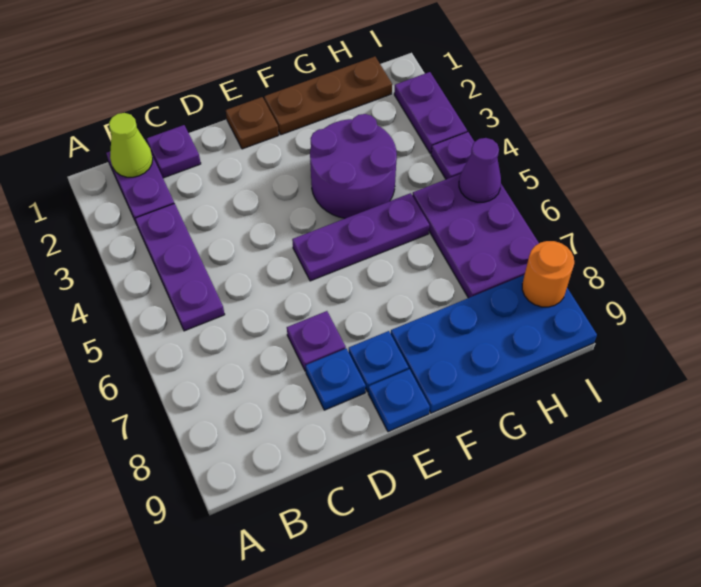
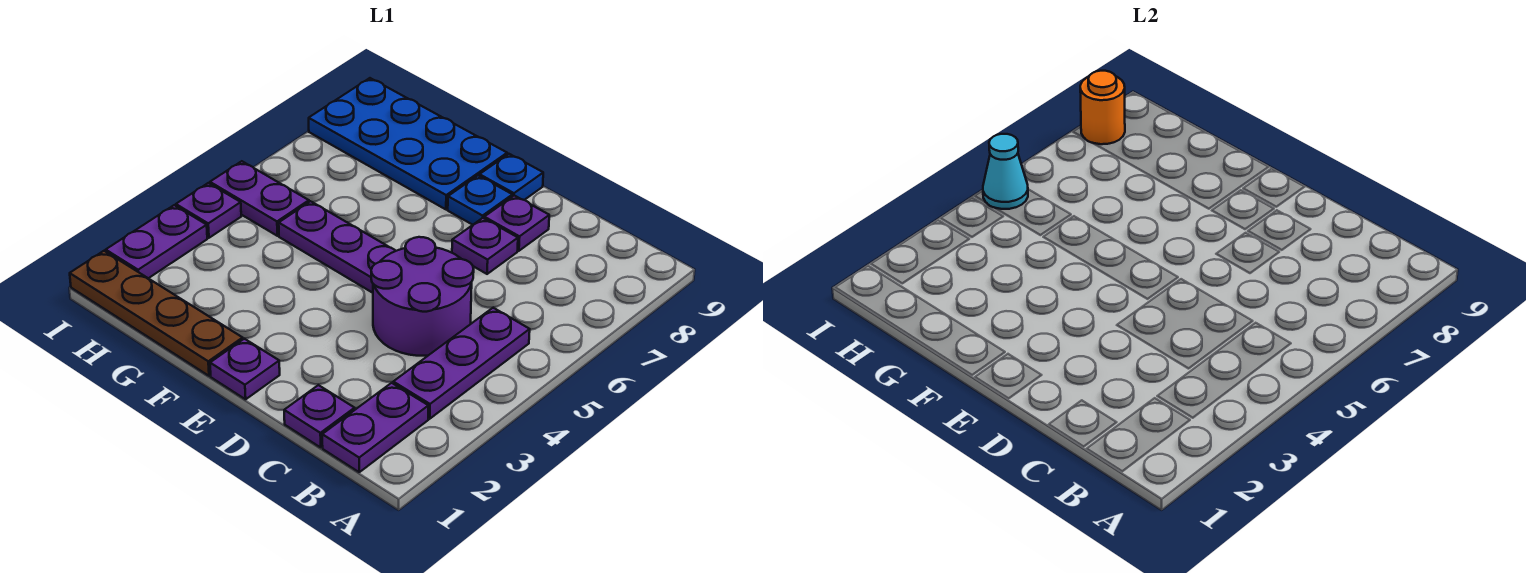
lime 1x1 cone [109,113,153,177] -> none
blue 1x1 plate [306,349,366,410] -> purple 1x1 plate [484,195,549,251]
brown 1x1 plate [226,97,279,149] -> purple 1x1 plate [210,339,280,399]
brown 1x3 plate [264,57,392,135] -> brown 1x4 plate [70,251,243,376]
purple 2x2 round brick [310,114,397,218] -> purple 2x2 round brick moved to [371,237,474,356]
purple 2x3 plate [412,174,539,298] -> purple 1x2 plate [210,161,309,236]
purple 1x1 cone [459,138,501,202] -> cyan 1x1 cone [983,134,1028,209]

